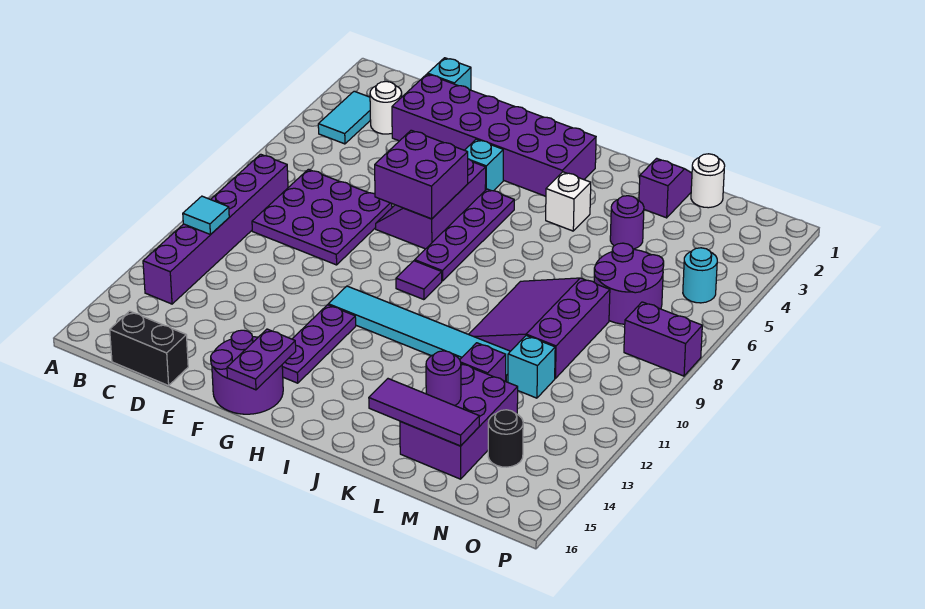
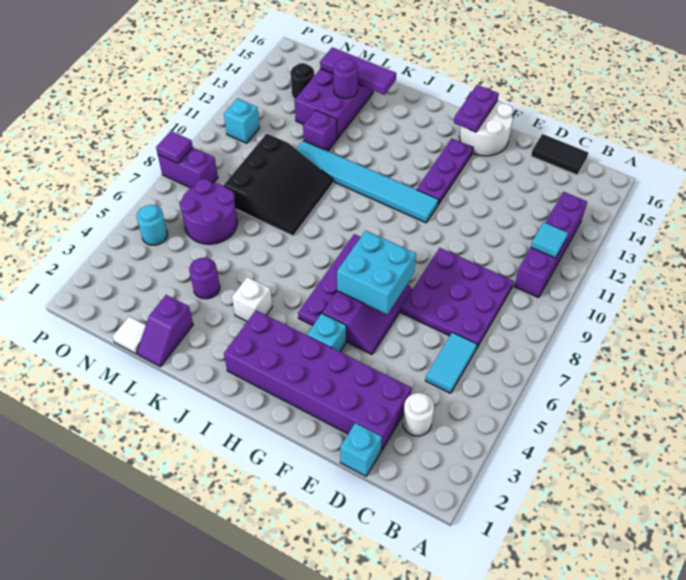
cyan 1x2 tile [318,91,370,144] -> cyan 1x2 tile moved to [425,332,477,393]
purple 1x6 brick [143,154,288,304] -> purple 1x4 brick [514,192,587,298]
black 1x2 brick [110,311,188,386] -> black 1x2 tile [531,134,588,175]
purple 2x2 brick [375,130,468,219] -> cyan 2x2 brick [337,231,416,314]
purple 2x2 round brick [211,330,283,414] -> white 2x2 round brick [459,101,513,156]
purple 1x1 tile [396,261,442,300] -> purple 1x1 tile moved to [156,131,193,163]
purple 3x3 slope [469,278,610,379] -> black 3x3 slope [224,134,333,236]
white 1x1 round brick [691,154,725,208] -> white 1x1 tile [112,317,146,354]
cyan 1x1 brick [508,336,555,398] -> cyan 1x1 brick moved to [224,98,260,143]

